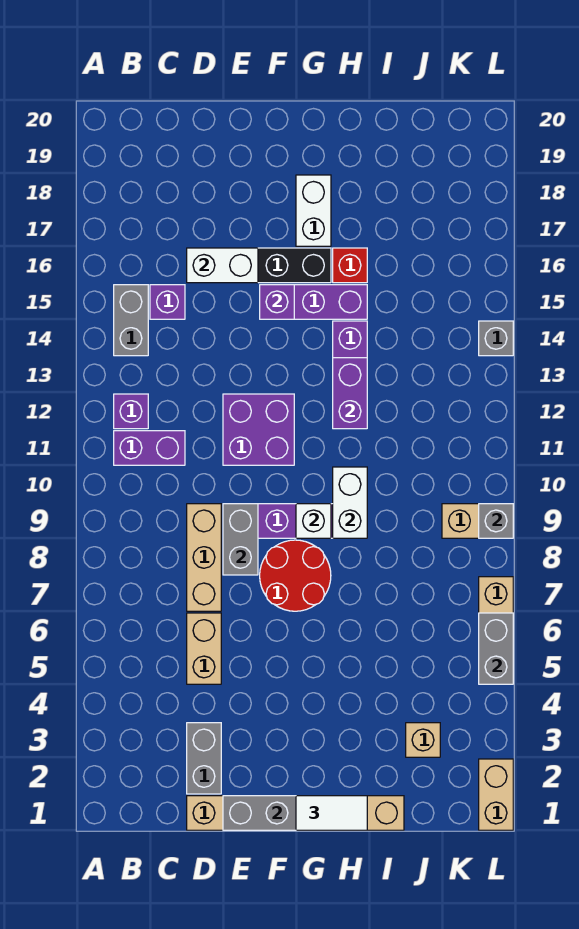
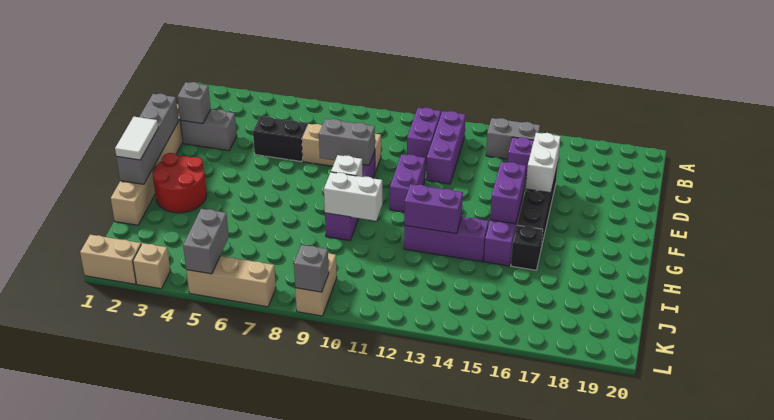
purple 1x1 brick [114,394,148,429] -> purple 1x3 brick [426,111,466,184]
tan 1x2 brick [187,613,221,684] -> black 1x2 brick [253,117,307,162]
purple 2x2 brick [223,394,294,465] -> purple 1x2 brick [390,154,425,212]
red 2x2 round brick [260,540,331,611] -> red 2x2 round brick moved to [153,153,207,213]
purple 1x1 brick [260,285,294,319] -> purple 1x2 brick [490,162,526,224]
white 1x2 brick [296,175,331,246] -> none
red 1x1 brick [333,248,367,283] -> black 1x1 brick [511,225,543,270]
tan 1x1 brick [406,723,440,757] -> tan 1x1 brick moved to [133,243,170,289]
grey 1x2 brick [479,613,513,684] -> grey 1x2 brick turned to [183,209,229,274]
grey 1x1 brick [479,321,513,356] -> grey 1x1 brick moved to [178,82,211,124]

